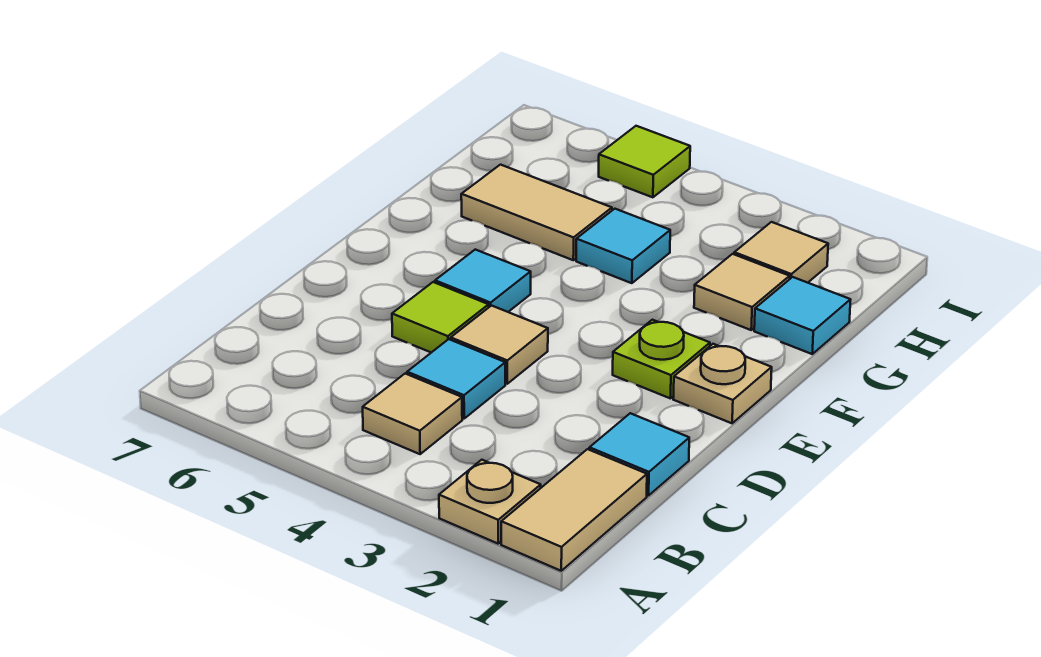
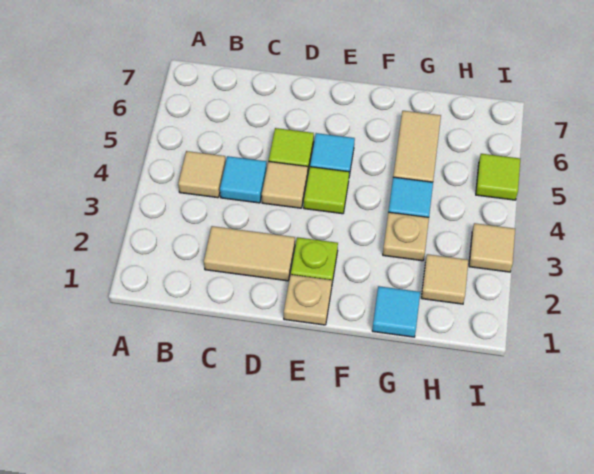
tan 1x2 tile [501,449,647,571] -> tan 1x2 tile moved to [204,226,295,281]
tan 1x1 plate [439,460,541,544] -> tan 1x1 plate moved to [383,212,429,261]
cyan 1x1 tile [589,413,689,496] -> none
none -> lime 1x1 tile [304,167,349,214]
tan 1x1 tile [694,254,790,330] -> tan 1x1 tile moved to [469,223,515,272]

